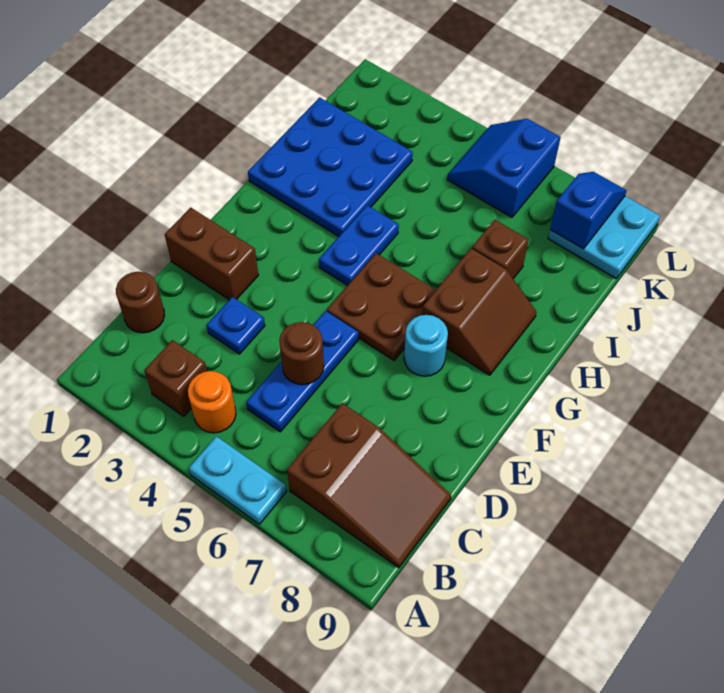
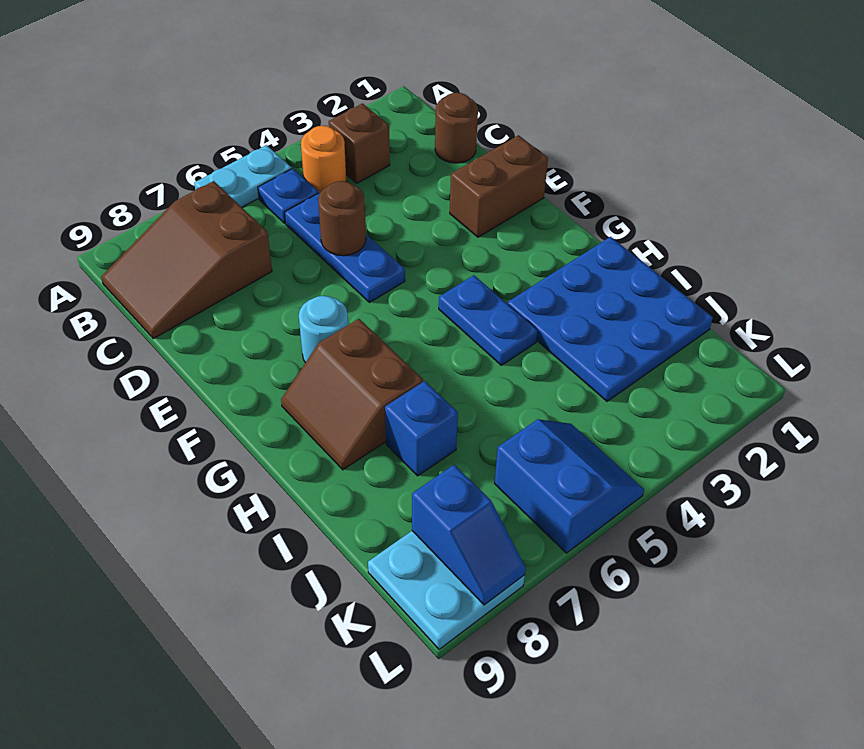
blue 1x1 plate [206,297,265,354] -> blue 1x1 plate moved to [258,169,319,223]
brown 2x2 plate [327,253,436,360] -> none
brown 1x1 brick [472,220,529,279] -> blue 1x1 brick [385,381,458,476]

